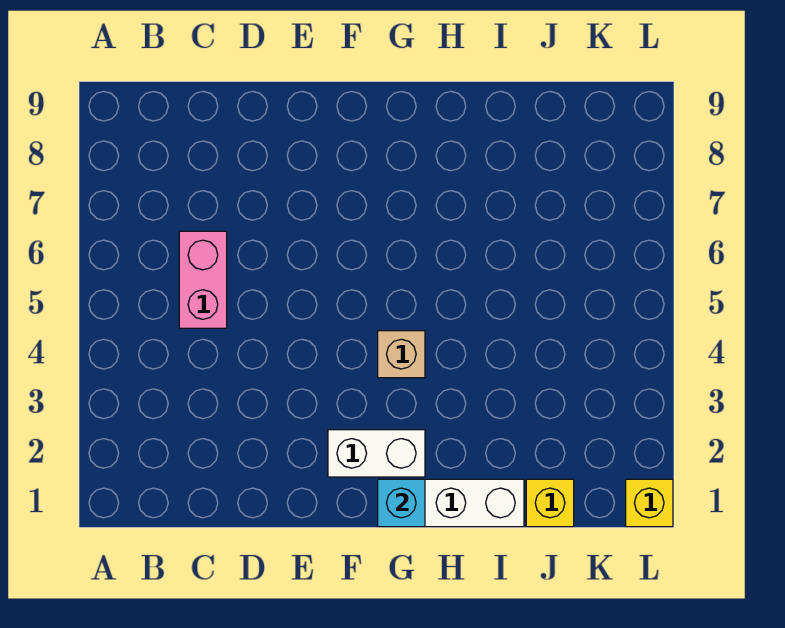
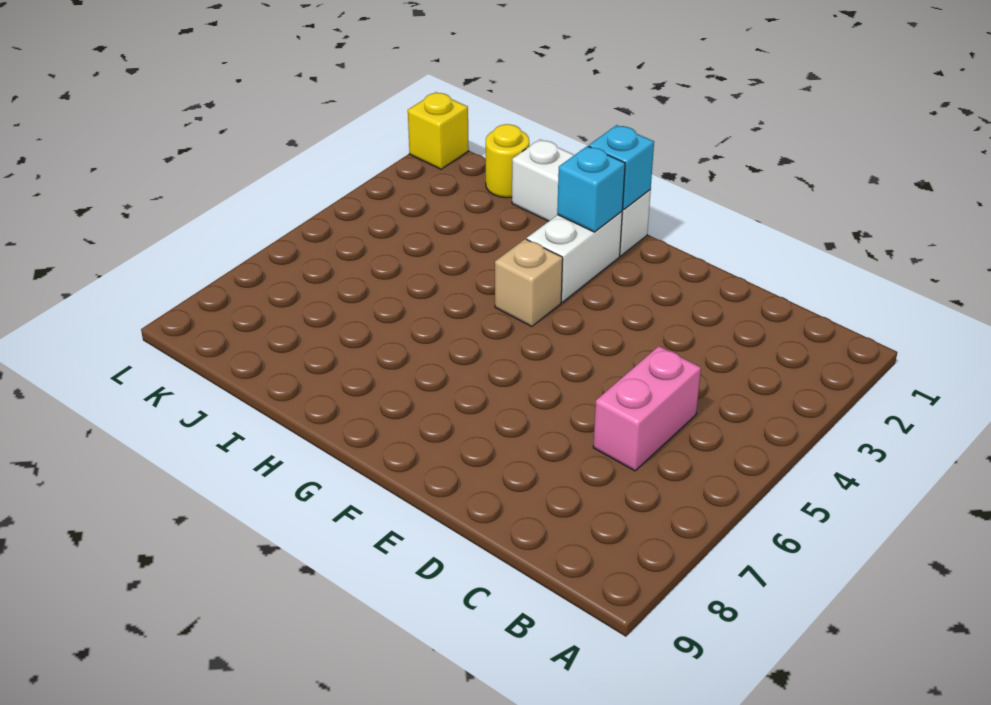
white 1x2 brick [328,430,425,477] -> white 1x2 brick turned to [527,212,622,302]
none -> cyan 1x1 brick [557,146,625,232]
yellow 1x1 brick [526,479,574,527] -> yellow 1x1 round brick [486,124,529,198]

